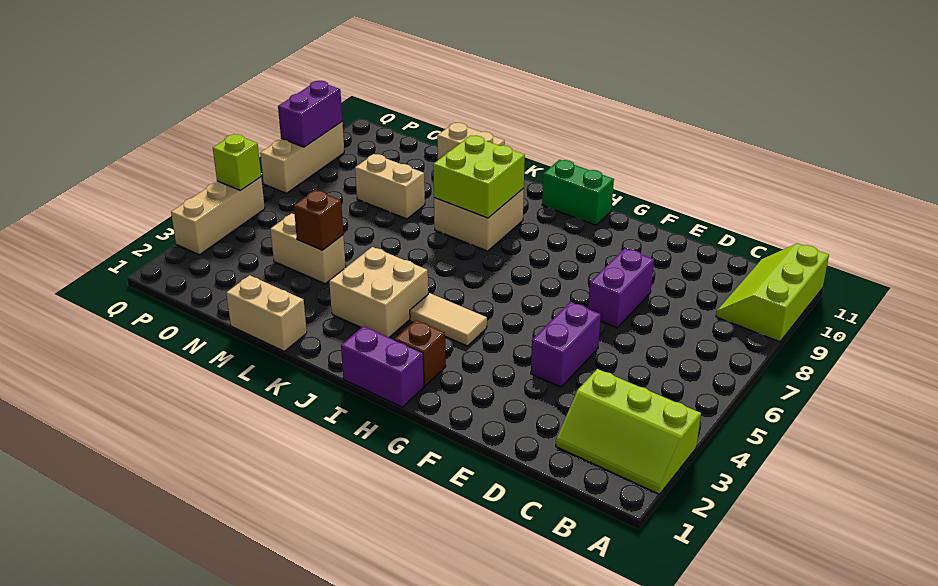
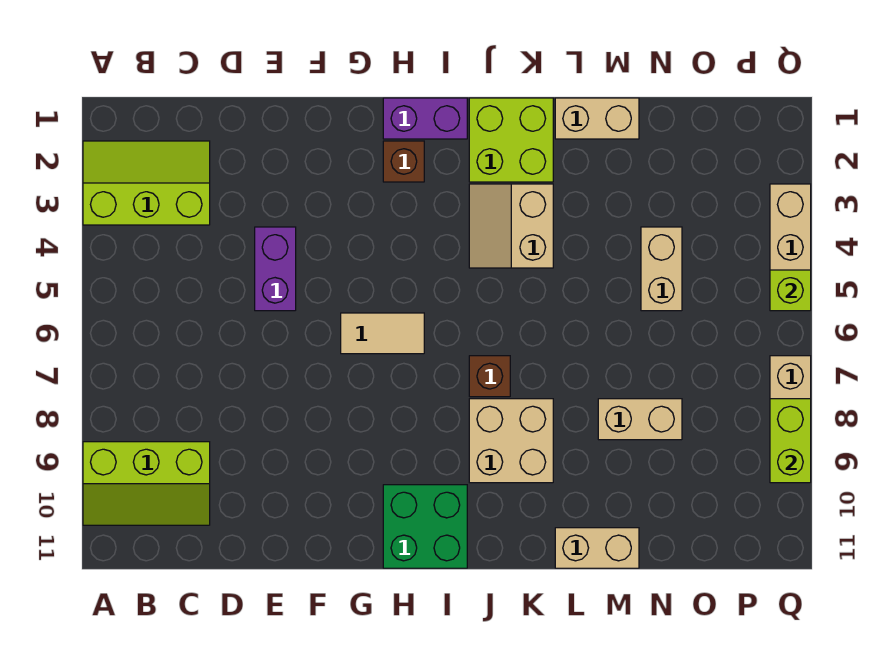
lime 2x3 slope [716,244,829,342] -> lime 2x3 slope turned to [83,442,210,525]
purple 1x2 brick [588,248,654,328] -> none
tan 1x2 tile [410,293,487,346] -> tan 1x2 tile moved to [341,313,424,354]
green 1x2 brick [542,160,614,225] -> green 2x2 brick [383,485,467,568]
tan 2x2 brick [329,247,428,337] -> tan 2x2 slope [469,184,553,268]
lime 2x2 brick [433,135,525,218] -> lime 2x2 brick moved to [469,98,553,182]
tan 1x2 brick [270,213,346,284] -> tan 1x2 brick turned to [641,227,682,311]
brown 1x1 brick [294,190,343,250] -> brown 1x1 brick moved to [469,356,510,397]
purple 1x2 brick [278,81,342,147] -> lime 1x2 brick [770,399,811,483]

